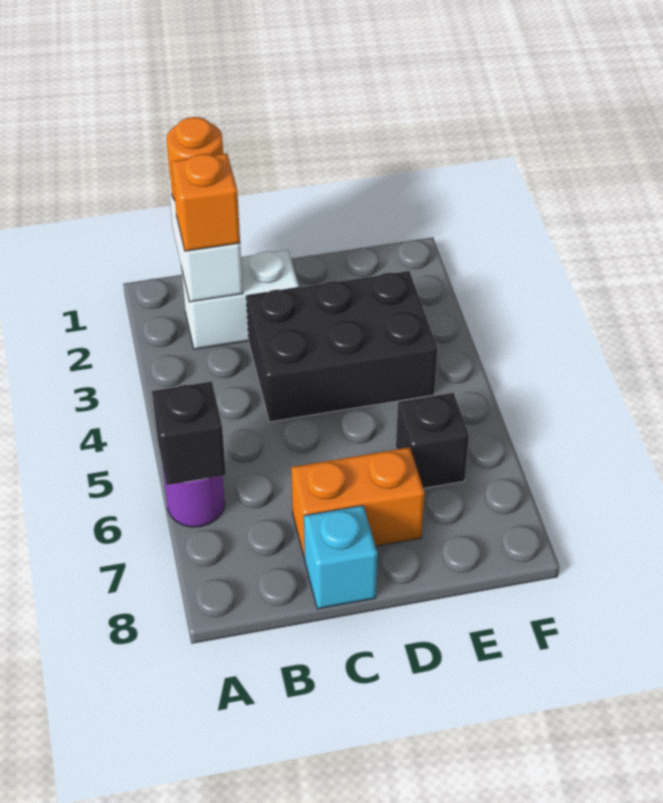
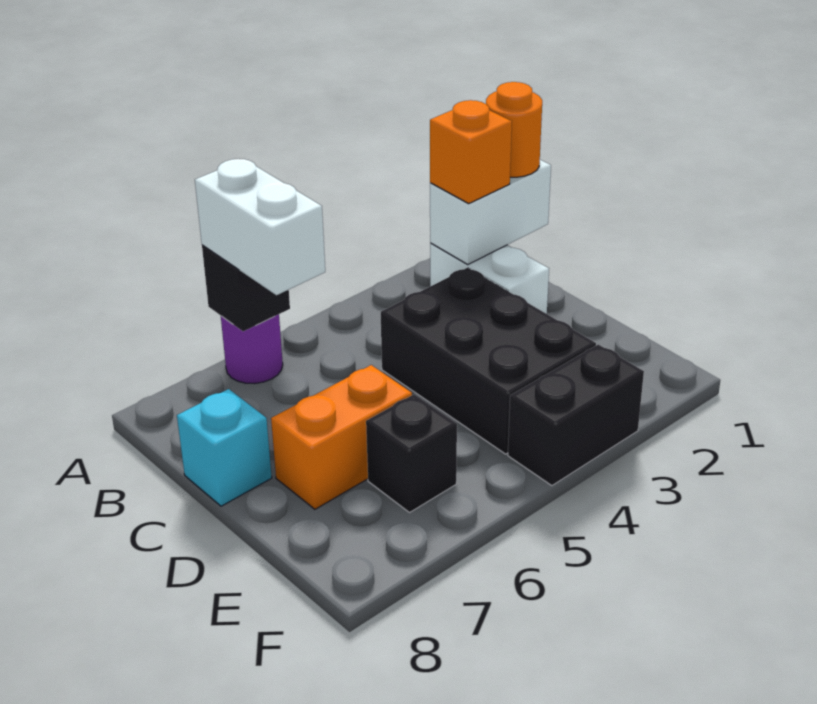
none -> white 1x2 brick [195,159,325,295]
orange 1x2 brick [291,447,425,558] -> orange 1x2 brick turned to [271,365,412,509]
none -> black 1x2 brick [508,344,644,486]

